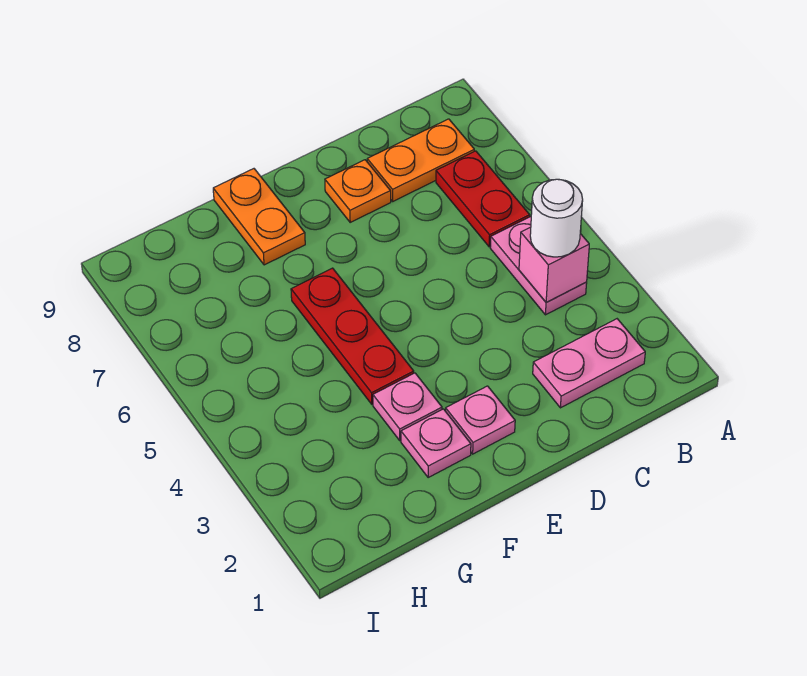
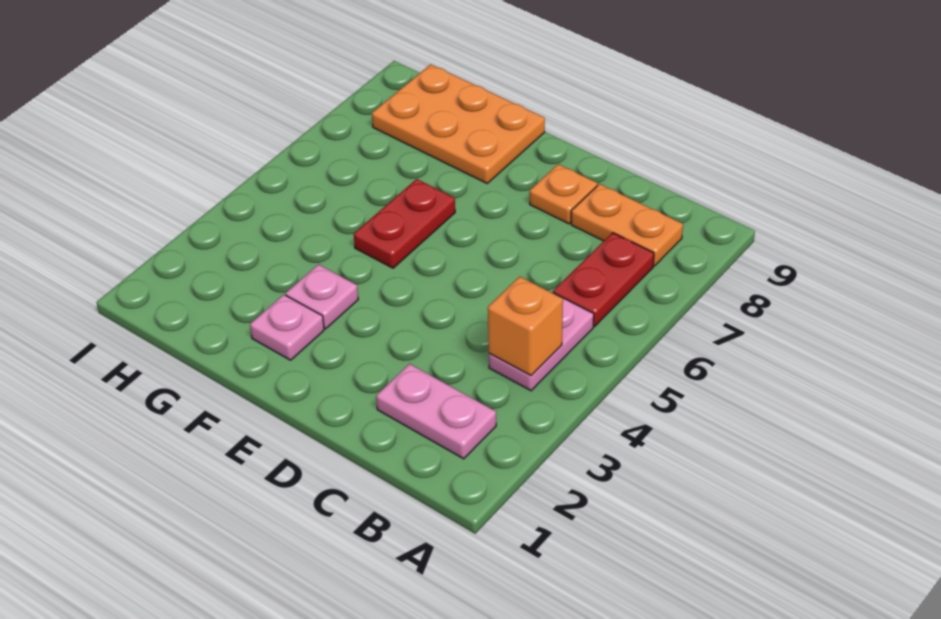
pink 1x1 brick [519,227,589,302] -> orange 1x1 brick [488,277,563,376]
white 1x1 round brick [530,179,583,257] -> none
pink 1x1 plate [446,386,515,454] -> none
red 1x3 plate [291,268,414,404] -> red 1x2 plate [354,179,455,268]
orange 1x2 plate [213,169,305,265] -> orange 2x3 plate [372,64,545,183]

